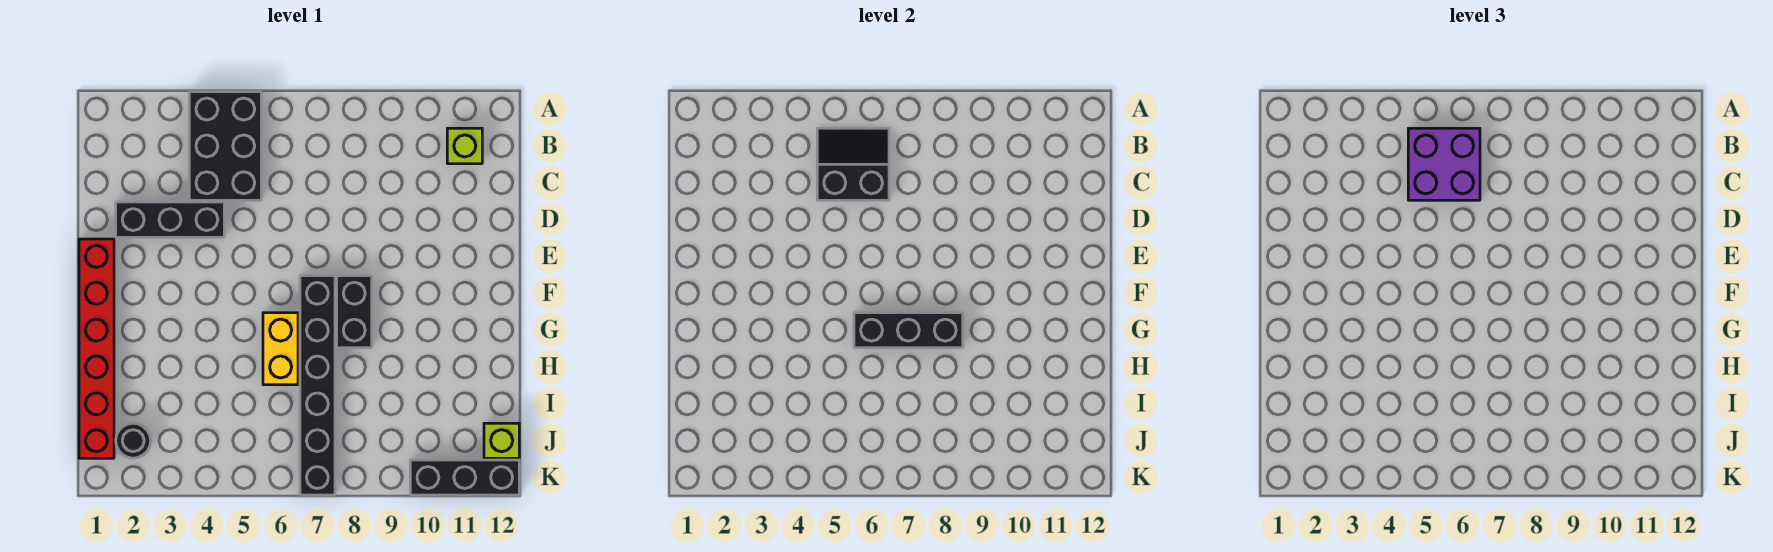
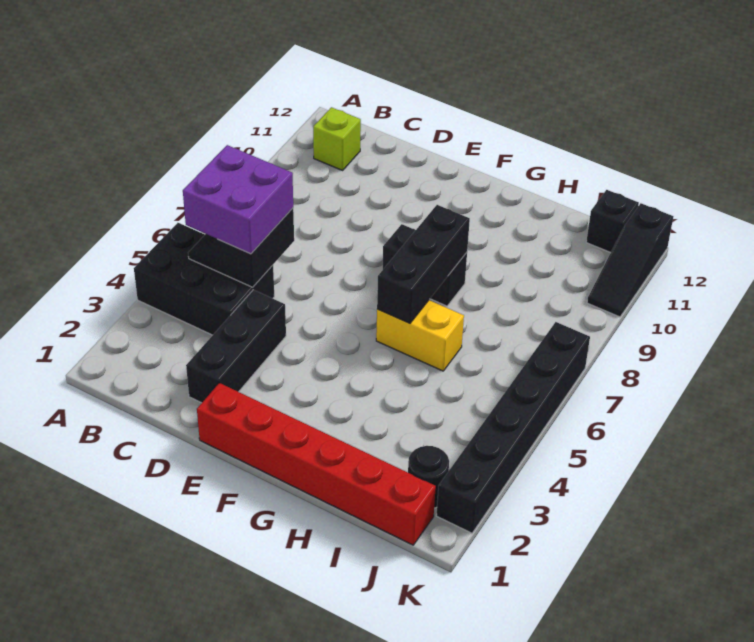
black 1x6 brick [300,276,335,495] -> black 1x6 brick turned to [436,322,590,533]
lime 1x1 brick [484,423,519,458] -> black 1x1 brick [586,190,639,253]
black 1x3 brick [410,460,519,495] -> black 1x3 slope [587,203,673,317]

